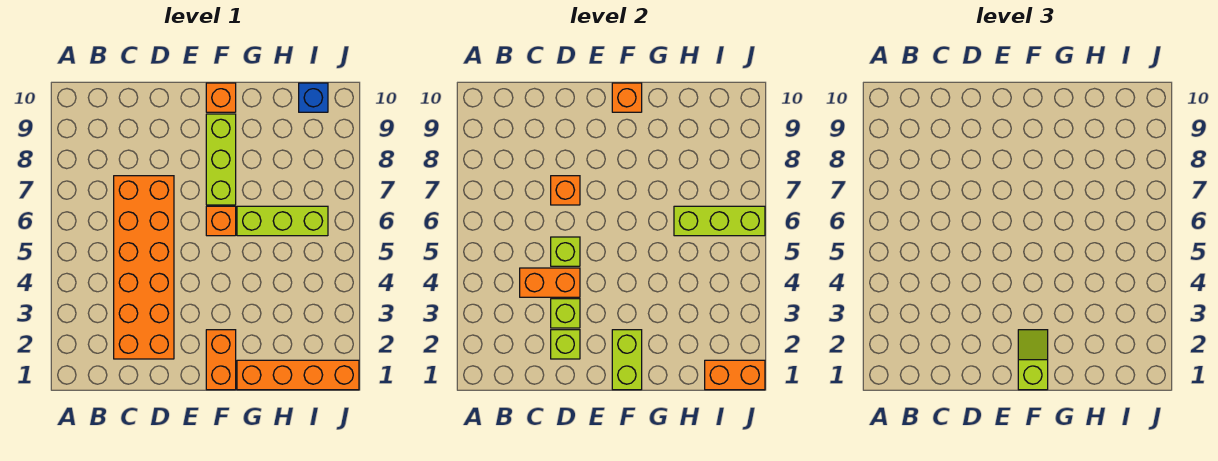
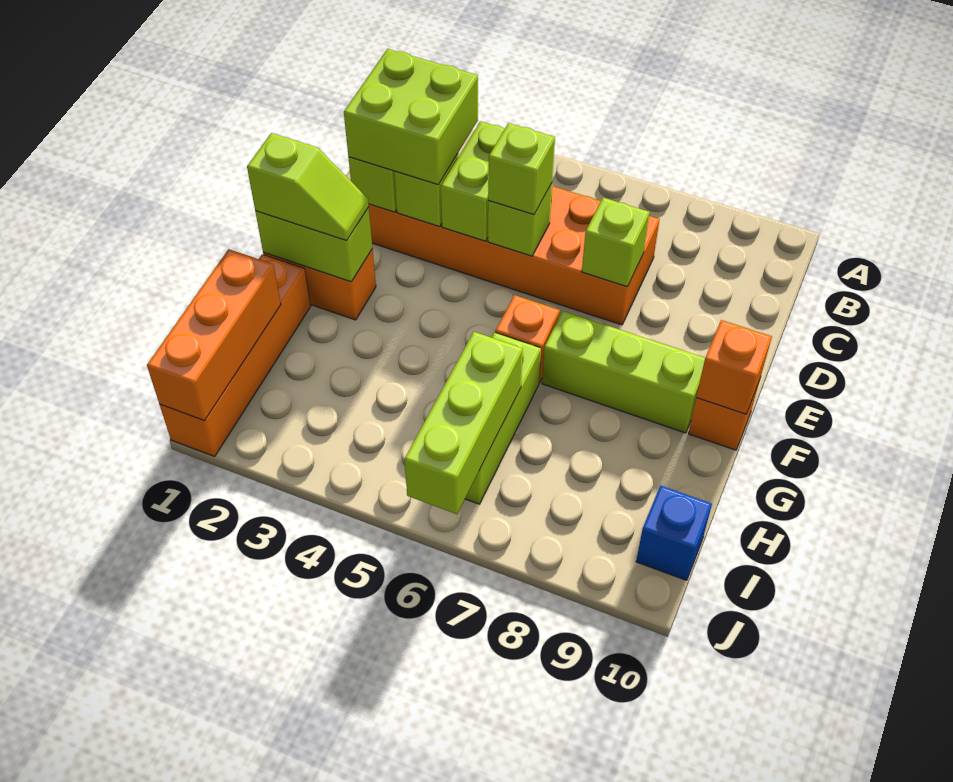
none -> lime 2x2 brick [344,49,478,185]
orange 1x2 brick [520,268,580,297] -> lime 1x2 brick [441,121,504,241]
none -> lime 1x1 brick [488,123,555,215]
orange 1x1 brick [551,176,580,205] -> lime 1x1 brick [582,198,650,287]
orange 1x2 brick [705,360,765,390] -> orange 1x3 brick [147,249,281,421]

